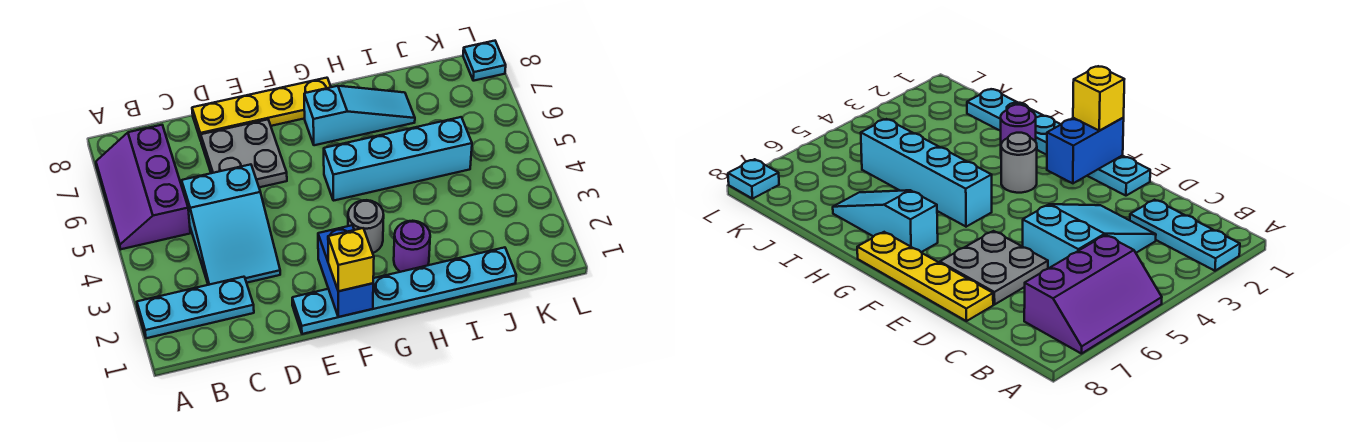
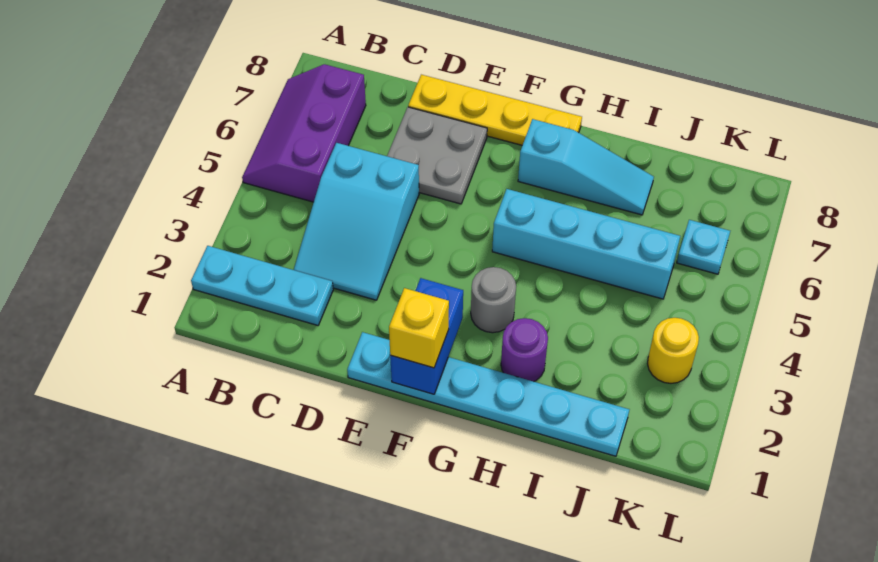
none -> yellow 1x1 round brick [648,318,699,383]
cyan 1x1 plate [463,41,506,81] -> cyan 1x1 plate moved to [677,220,730,274]

